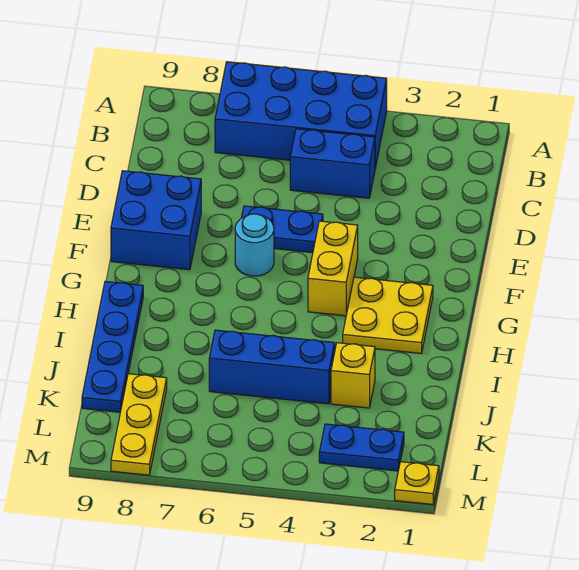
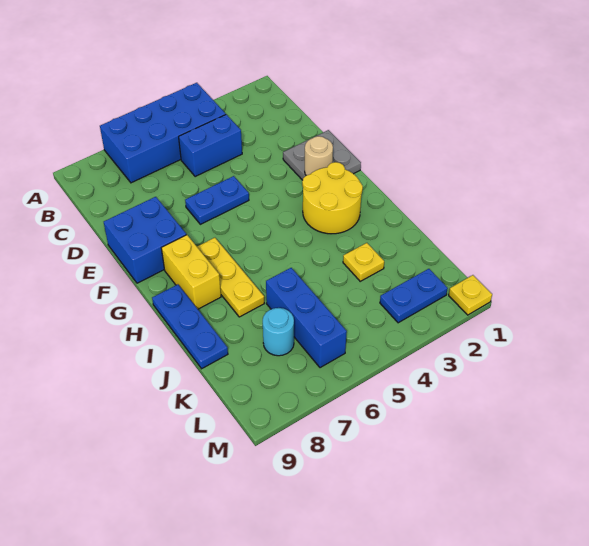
none -> grey 2x2 plate [283,130,361,180]
none -> tan 1x1 round brick [305,136,333,175]
yellow 1x2 brick [308,221,358,316] -> yellow 1x2 brick moved to [161,235,221,309]
cyan 1x1 round brick [235,214,274,276] -> cyan 1x1 round brick moved to [263,308,294,356]
yellow 2x2 plate [343,277,433,353] -> yellow 2x2 round brick [302,162,363,234]
blue 1x4 plate [82,281,143,412] -> blue 1x3 plate [152,284,228,369]
yellow 1x1 brick [331,343,375,408] -> yellow 1x1 plate [343,243,384,281]
blue 1x3 brick [209,330,335,404] -> blue 1x3 brick turned to [266,268,347,368]
yellow 1x3 plate [111,374,167,475] -> yellow 1x3 plate moved to [197,238,264,317]

